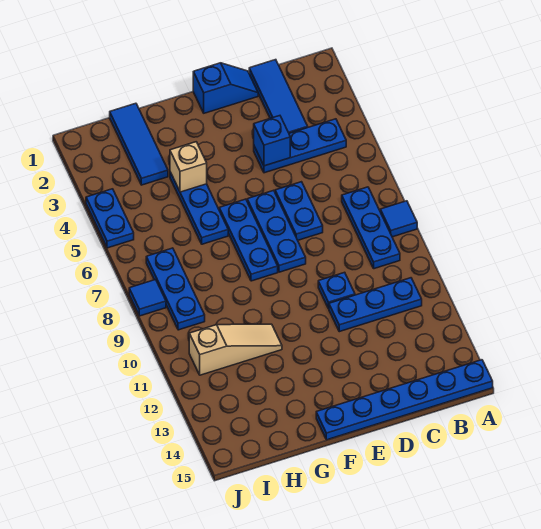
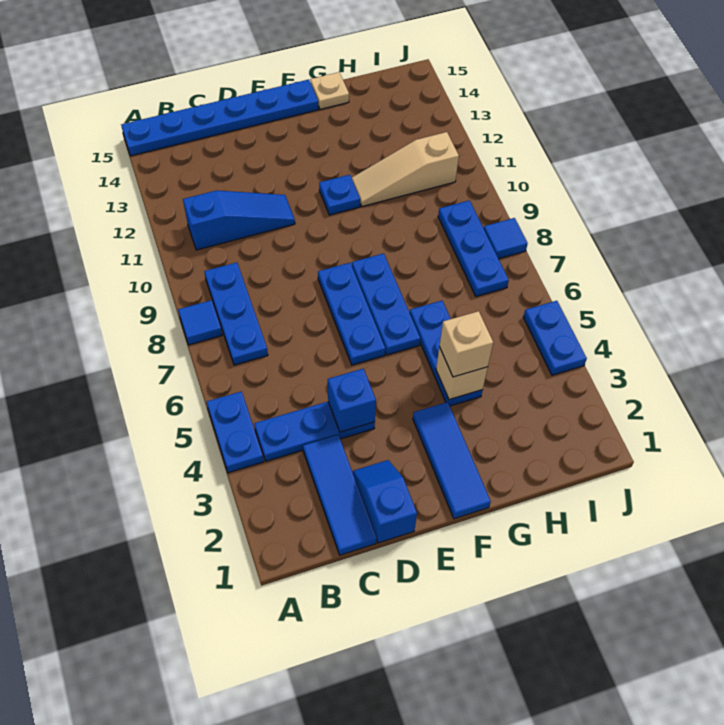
blue 1x3 plate [329,278,422,332] -> blue 1x3 slope [183,191,295,250]
blue 1x2 slope [193,63,258,113] -> blue 1x2 slope turned to [353,460,417,543]
blue 1x2 plate [275,182,323,240] -> blue 1x2 plate moved to [207,391,264,473]
blue 1x1 plate [318,272,355,309] -> blue 1x1 plate moved to [319,175,360,215]
none -> tan 1x1 brick [439,311,493,377]
none -> tan 1x1 plate [310,72,349,109]
blue 1x3 tile [110,103,168,185] -> blue 1x3 tile moved to [413,402,491,519]

